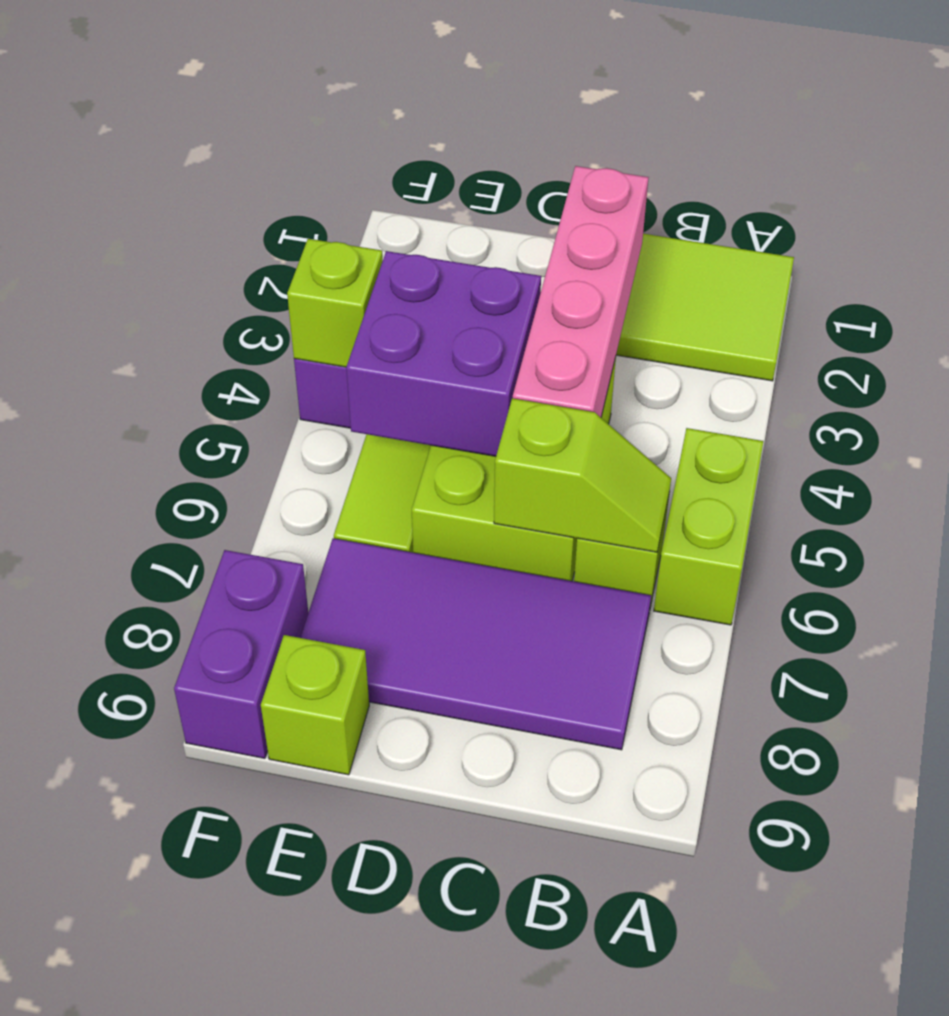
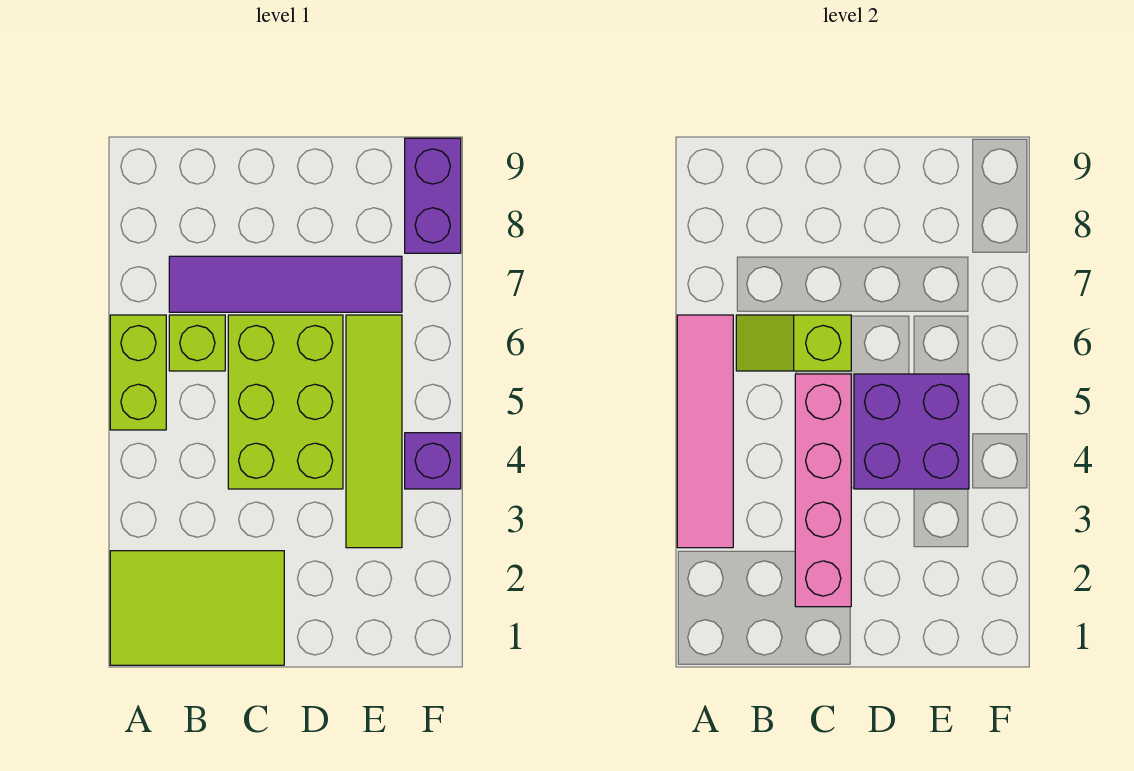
none -> pink 1x4 tile [677,315,733,548]
purple 2x4 tile [300,538,651,750] -> purple 1x4 tile [169,256,402,312]
lime 1x1 brick [261,635,369,775] -> none
lime 1x1 brick [287,239,383,367] -> none

